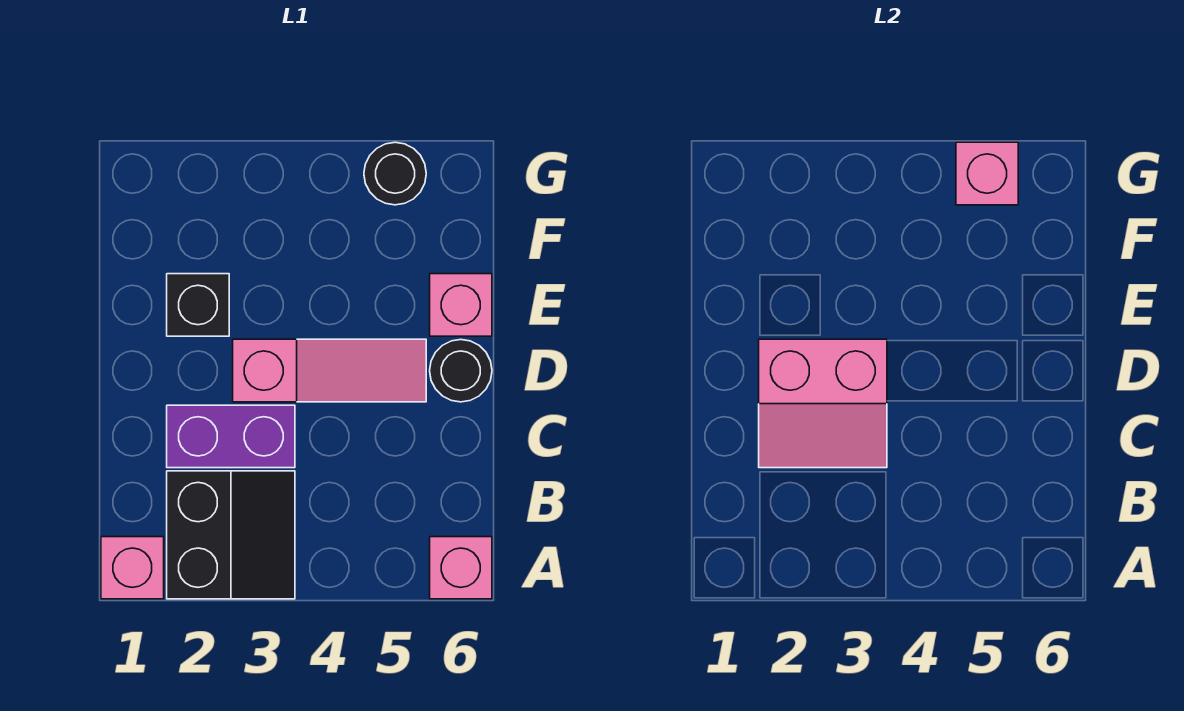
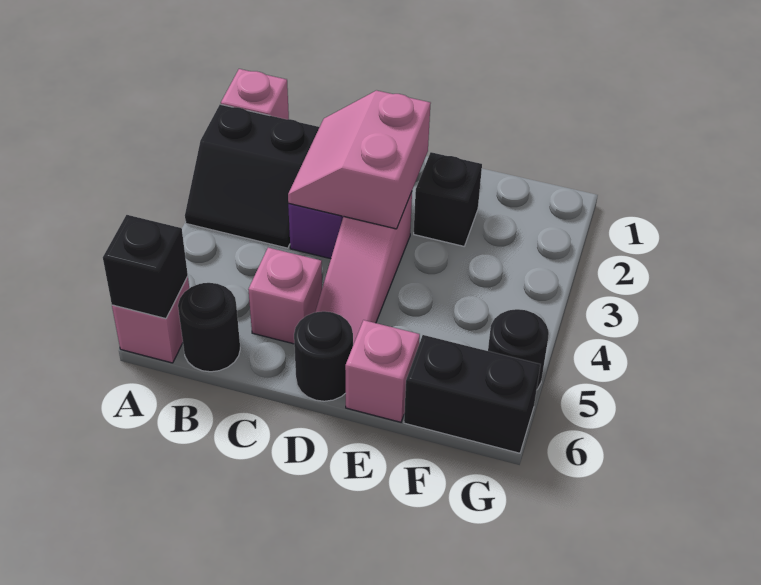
none -> black 1x1 brick [103,215,188,319]
none -> black 1x1 round brick [178,283,240,372]
none -> black 1x2 brick [404,335,541,453]
pink 1x1 brick [956,142,1018,205] -> pink 1x1 brick moved to [248,248,322,344]

